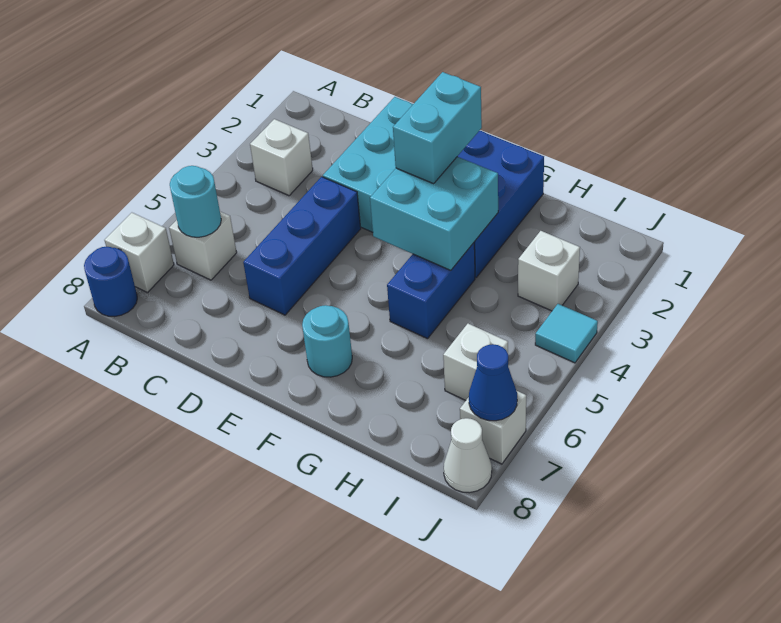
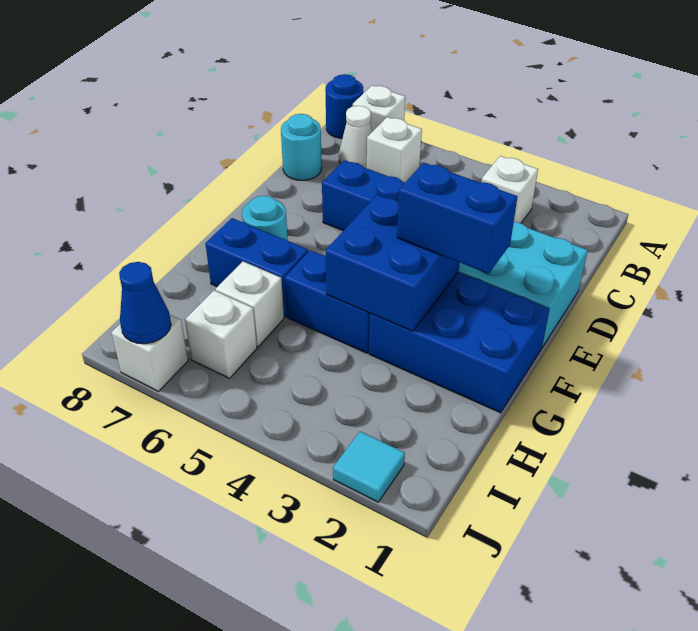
cyan 1x1 round brick [170,166,221,237] -> cyan 1x1 round brick moved to [281,114,322,180]
cyan 1x2 brick [393,72,482,184] -> blue 1x2 brick [397,163,517,274]
cyan 2x2 brick [370,157,498,270] -> blue 2x2 brick [326,195,460,331]
none -> blue 1x2 brick [205,218,308,317]
white 1x1 brick [518,231,580,311] -> white 1x1 brick moved to [216,261,284,347]
cyan 1x1 tile [535,304,598,363] -> cyan 1x1 tile moved to [333,431,405,502]
white 1x1 cone [444,418,492,493] -> white 1x1 cone moved to [339,106,372,168]

